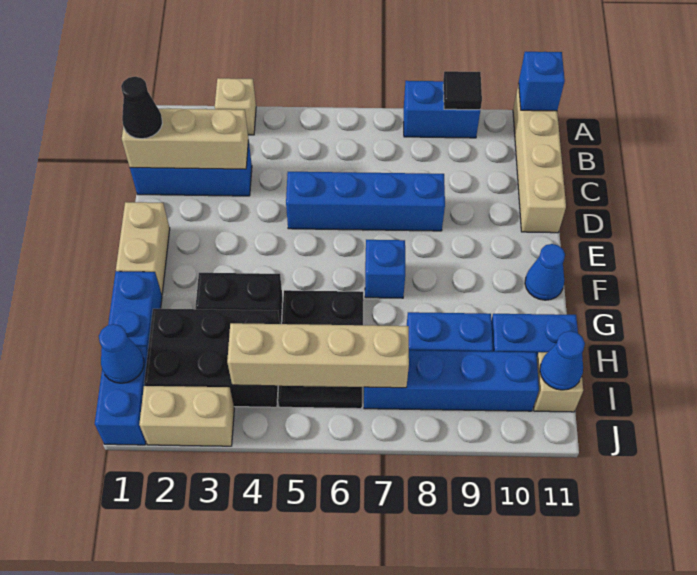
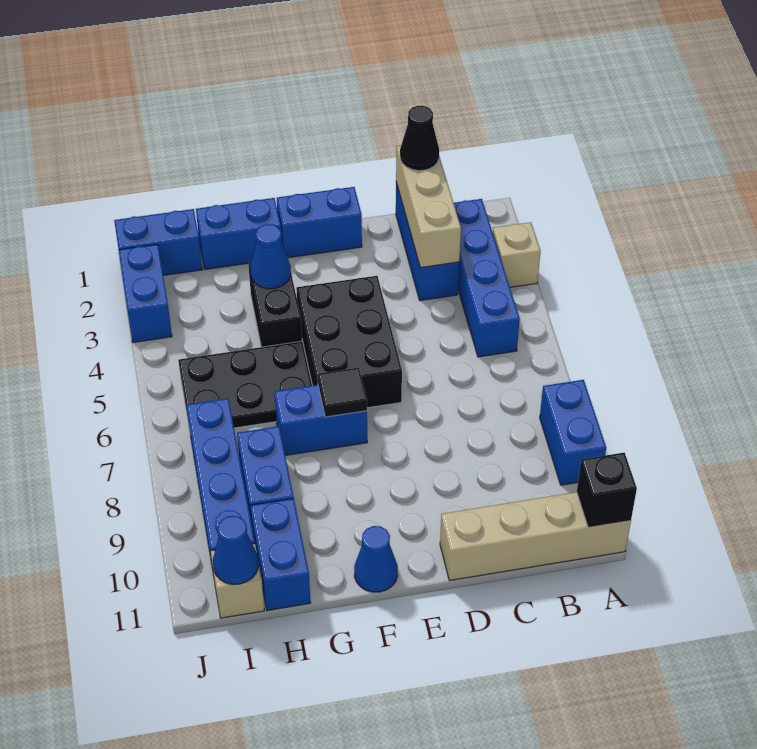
black 1x1 tile [443,71,482,110] -> black 1x1 tile moved to [318,368,367,417]
blue 1x1 brick [519,52,565,111] -> black 1x1 brick [577,453,637,528]
blue 1x4 brick [286,172,445,231] -> blue 1x4 brick moved to [454,199,520,357]
tan 1x2 brick [116,202,170,294] -> blue 1x2 brick [277,187,362,258]
blue 1x1 brick [365,240,405,298] -> blue 1x2 brick [275,385,367,455]
black 2x3 brick [144,309,280,407] -> black 2x3 brick moved to [296,276,402,408]
blue 1x1 cone [99,324,144,383] -> blue 1x1 cone moved to [251,224,291,289]
tan 1x4 brick [227,323,409,388] -> none
tan 1x2 brick [139,386,234,446] -> blue 1x2 brick [119,244,172,342]

